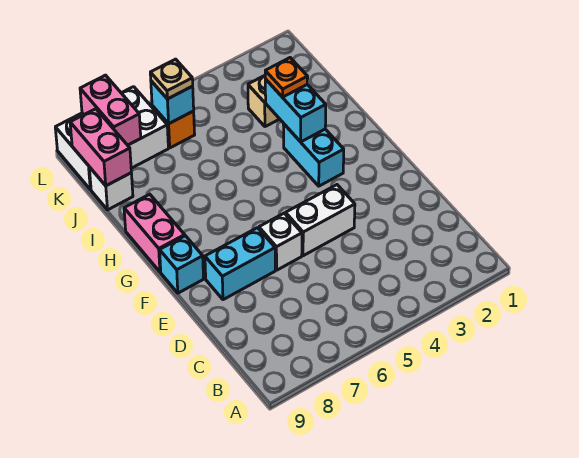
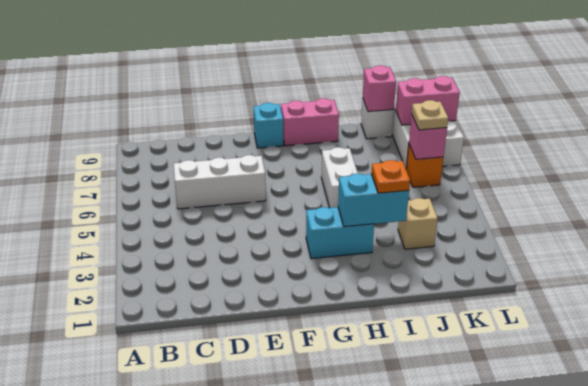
white 1x2 brick [286,185,355,256] -> white 1x2 brick moved to [321,147,358,208]
white 1x1 brick [259,213,302,270] -> white 1x3 brick [173,155,266,209]
cyan 1x2 brick [205,228,275,300] -> none
pink 1x2 brick [70,109,131,186] -> pink 1x1 brick [363,65,396,112]
cyan 1x1 brick [151,81,194,124] -> pink 1x1 brick [409,116,447,159]

